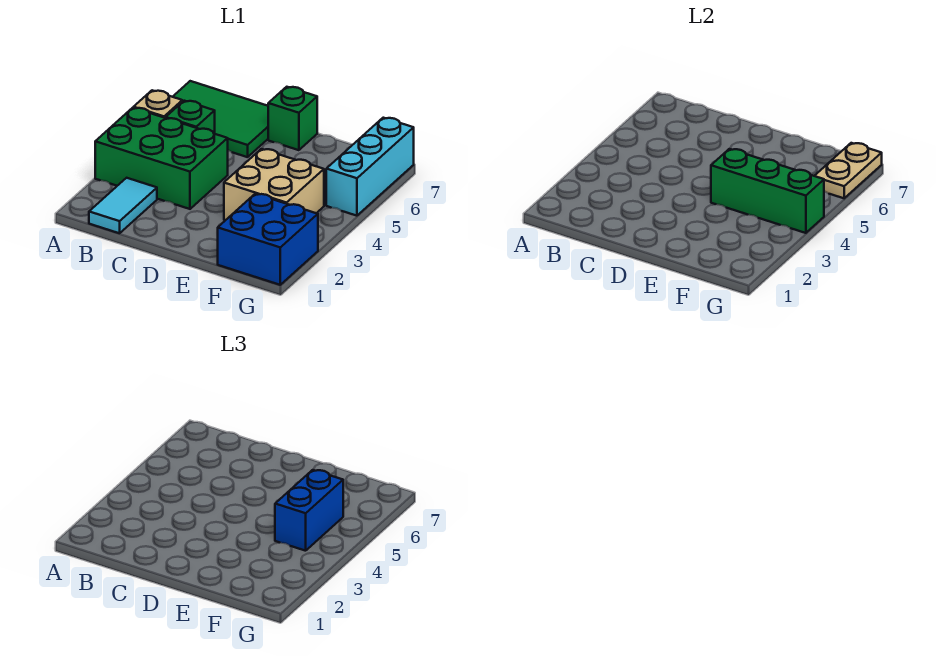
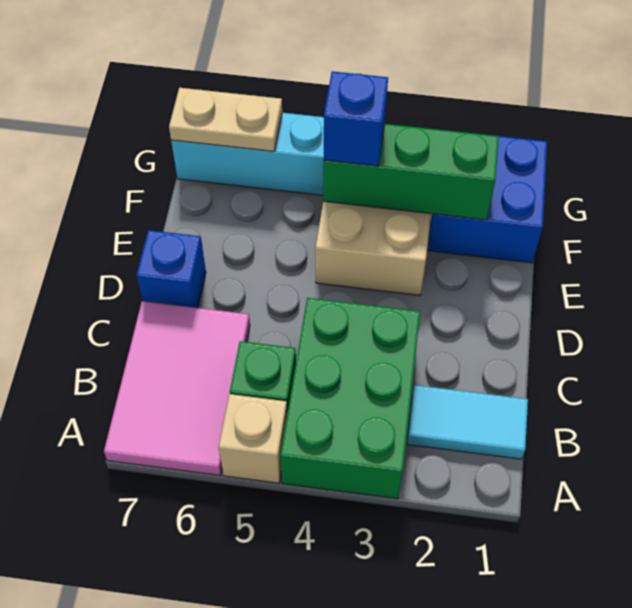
green 2x3 tile [173,81,268,157] -> pink 2x3 tile [104,301,250,476]
green 1x1 brick [268,87,317,150] -> blue 1x1 brick [137,230,206,308]
green 1x3 brick [711,149,824,233] -> green 1x3 brick turned to [323,124,499,220]
blue 1x2 brick [275,470,343,551] -> blue 1x1 brick [324,71,388,166]

